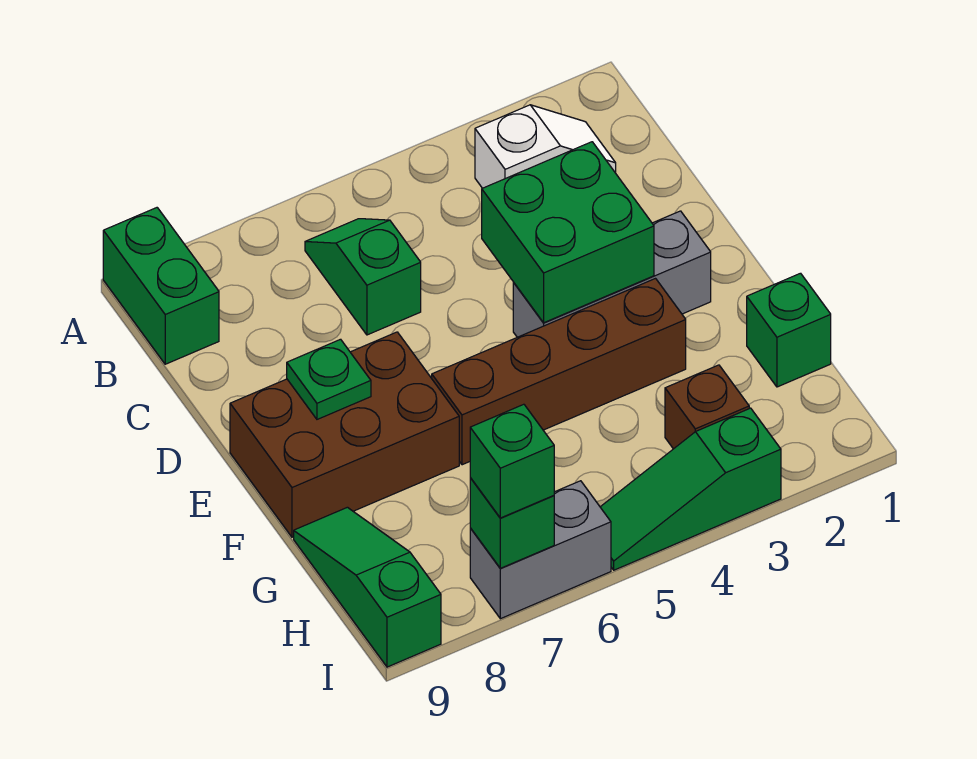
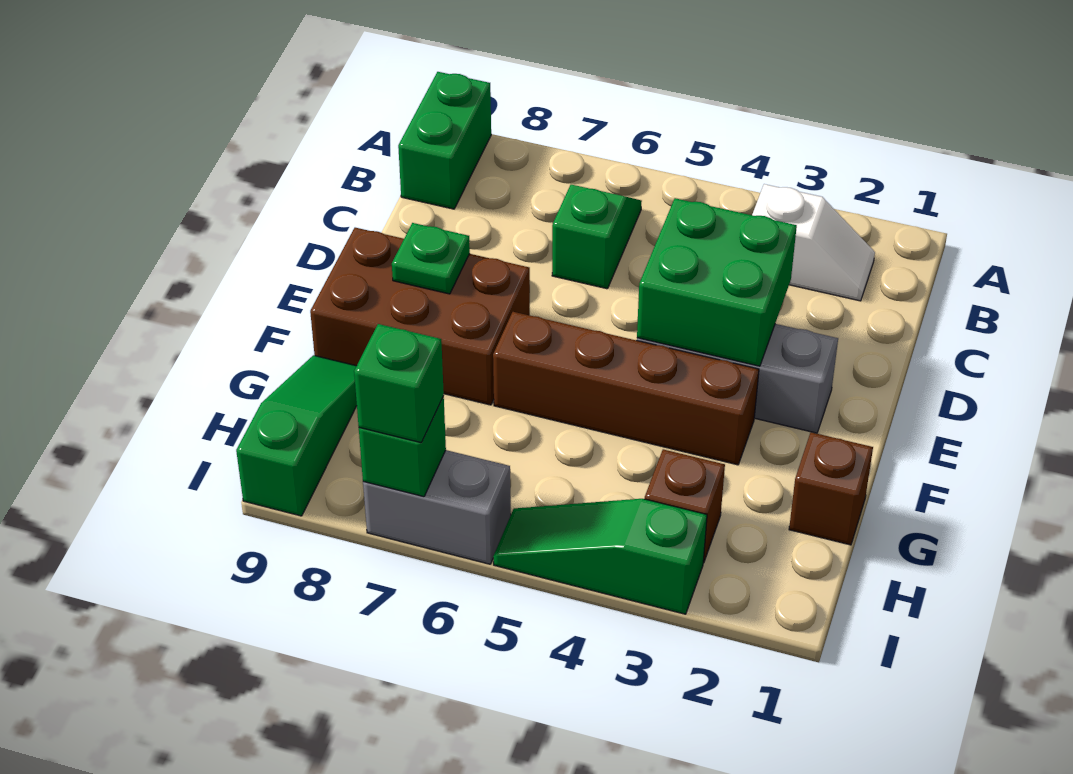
green 1x1 brick [747,273,831,387] -> brown 1x1 brick [789,432,873,545]

